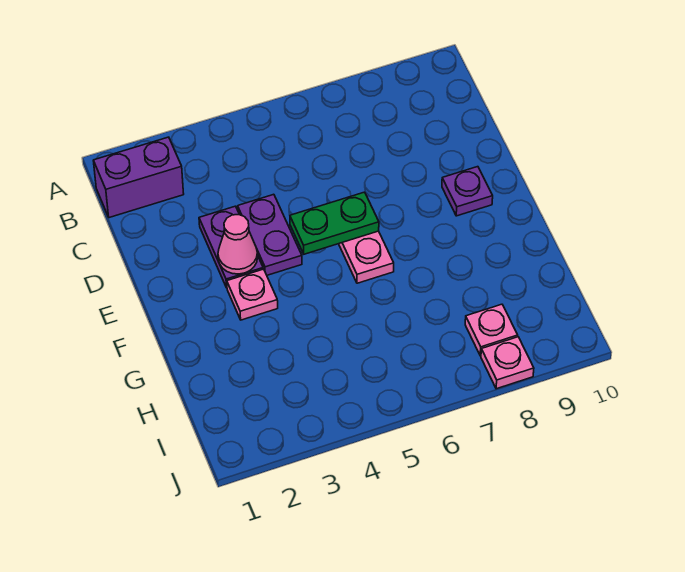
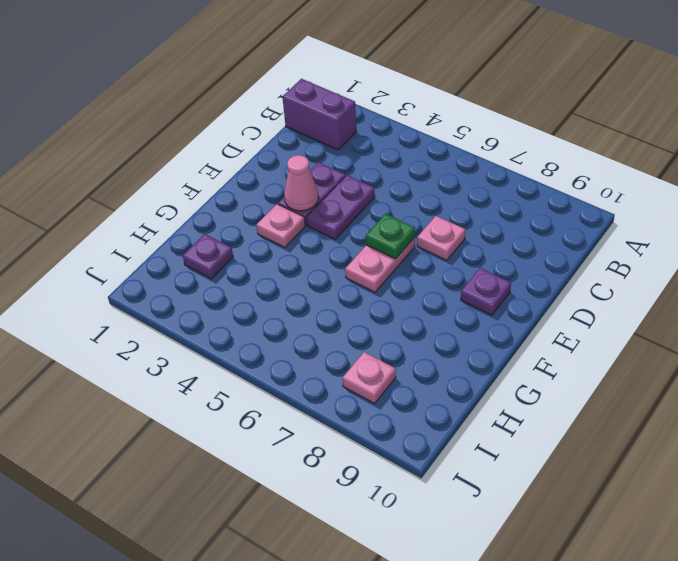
green 1x2 plate [290,192,379,254] -> green 1x1 plate [366,214,415,259]
none -> purple 1x1 plate [183,234,233,279]
pink 1x1 plate [481,337,534,389] -> pink 1x1 plate moved to [417,216,465,260]

